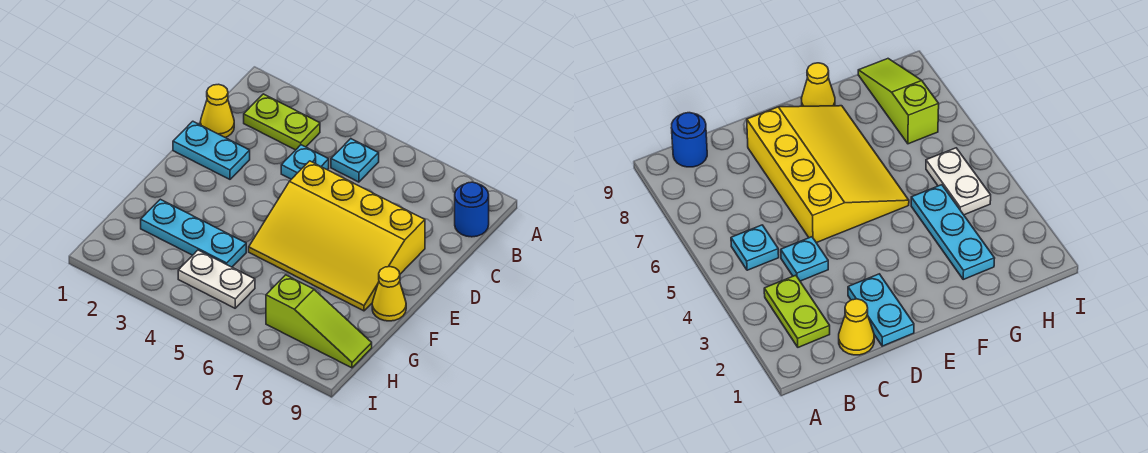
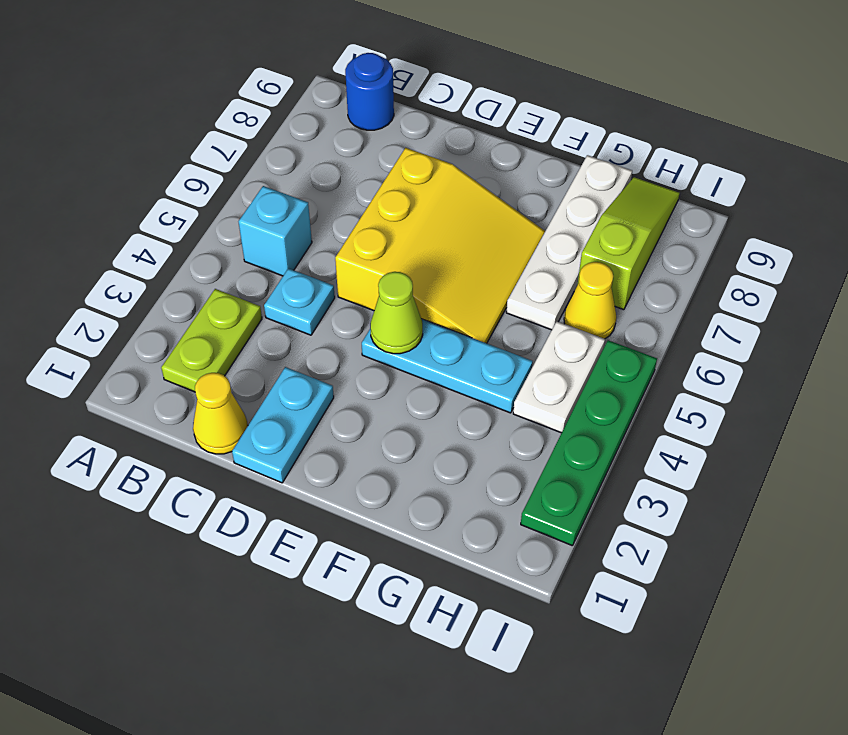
cyan 1x1 plate [331,139,379,182] -> cyan 1x1 brick [238,186,312,276]
yellow 3x4 slope [249,161,425,311] -> yellow 3x3 slope [335,148,545,343]
none -> lime 1x1 cone [370,272,423,354]
yellow 1x1 cone [372,267,406,321] -> yellow 1x1 cone moved to [564,262,616,339]
cyan 1x3 plate [141,199,246,267] -> cyan 1x3 plate turned to [362,319,533,413]
none -> white 1x4 plate [506,155,632,330]
none -> green 1x4 plate [521,340,657,546]

